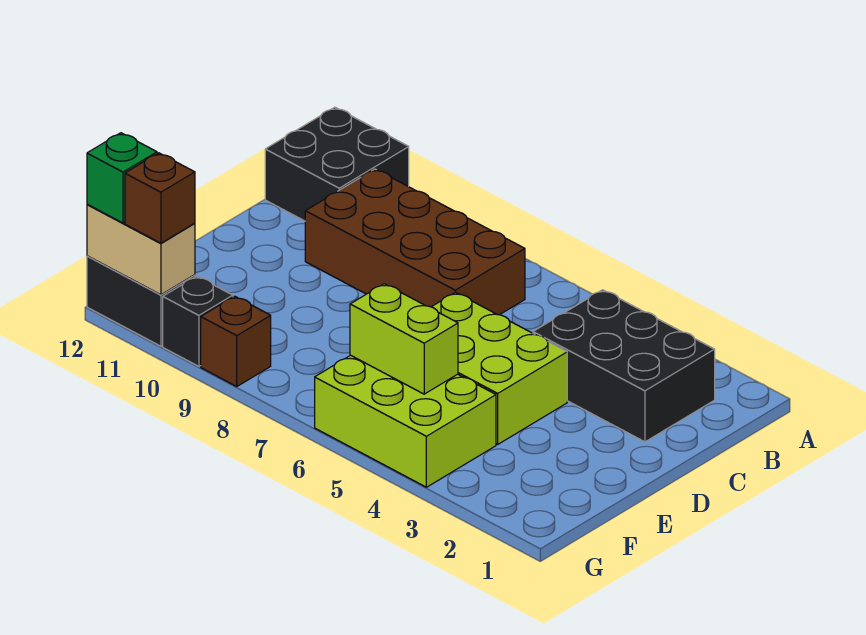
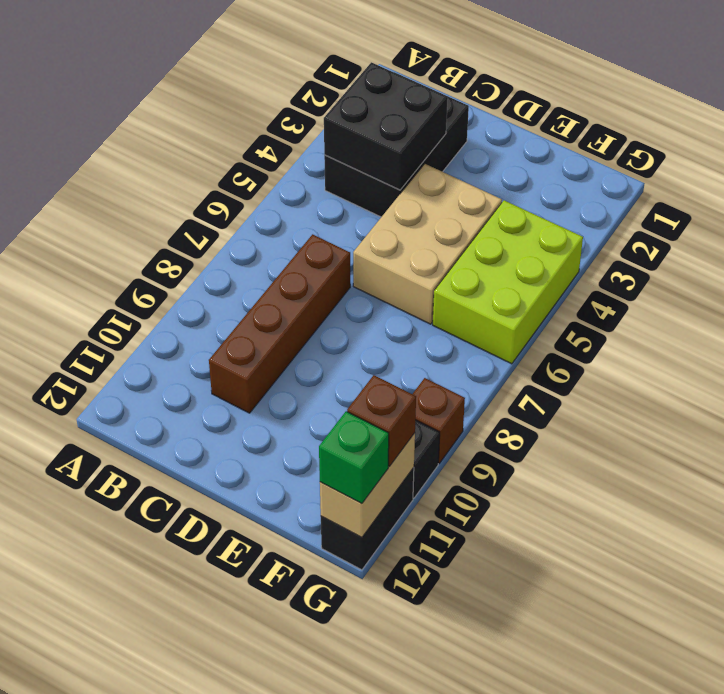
black 2x2 brick [265,107,409,221] -> black 2x2 brick moved to [324,62,448,190]
brown 2x4 brick [305,169,525,315] -> brown 1x4 brick [209,234,350,413]
lime 2x3 brick [432,292,567,444] -> tan 2x3 brick [353,164,502,324]
lime 1x2 brick [350,284,458,394] -> none

